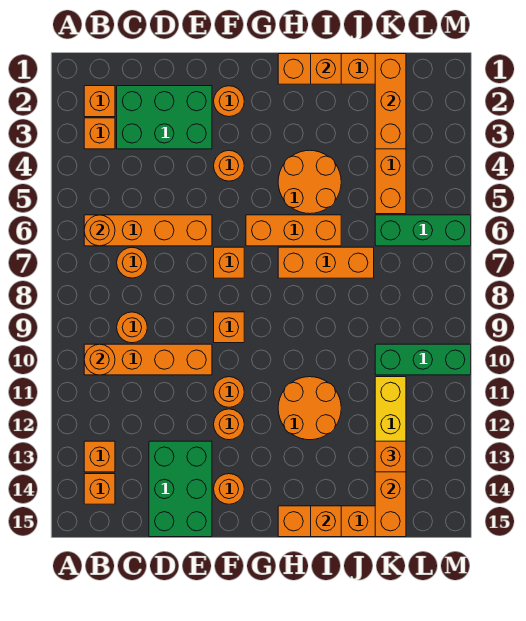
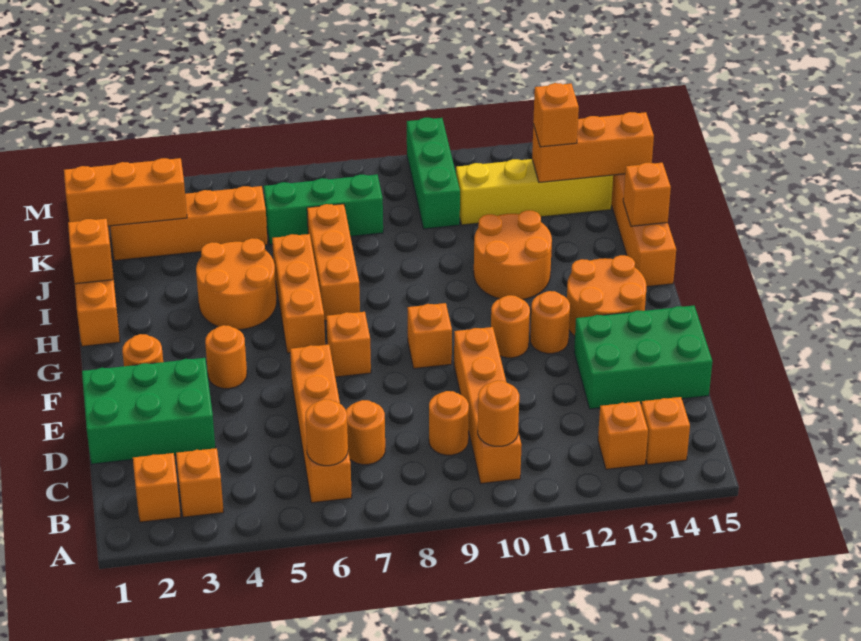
green 2x3 brick [117,86,212,149] -> green 2x3 brick turned to [82,358,215,464]
orange 1x1 round brick [214,474,244,504] -> orange 2x2 round brick [567,255,647,336]
green 1x3 brick [375,215,471,246] -> green 1x3 brick turned to [264,175,383,245]

